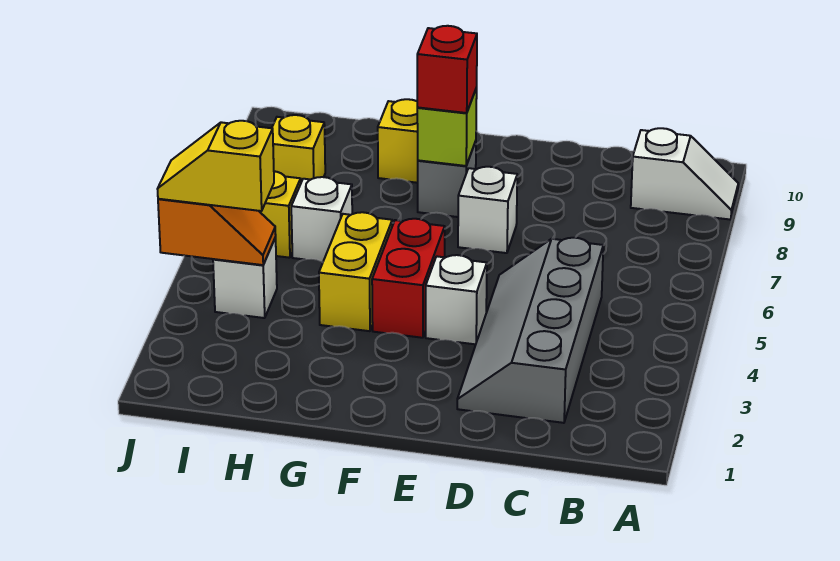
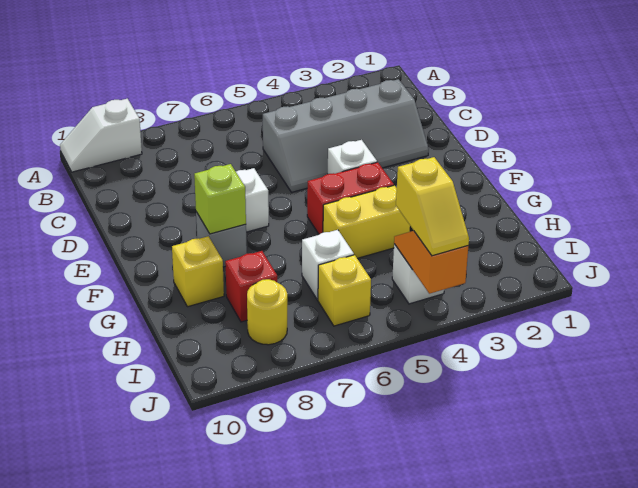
white 1x2 slope [631,128,738,220] -> white 1x2 slope turned to [60,99,142,172]
red 1x1 brick [417,26,477,113] -> red 1x1 brick moved to [225,251,277,322]
yellow 1x1 brick [272,115,325,182] -> yellow 1x1 round brick [247,279,287,345]

